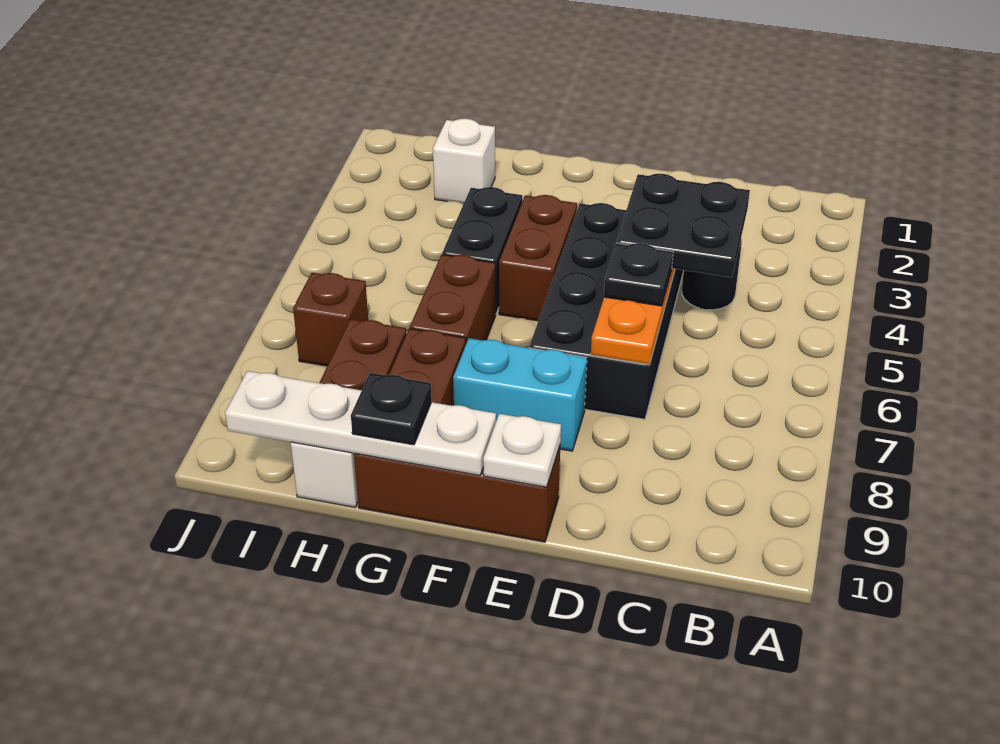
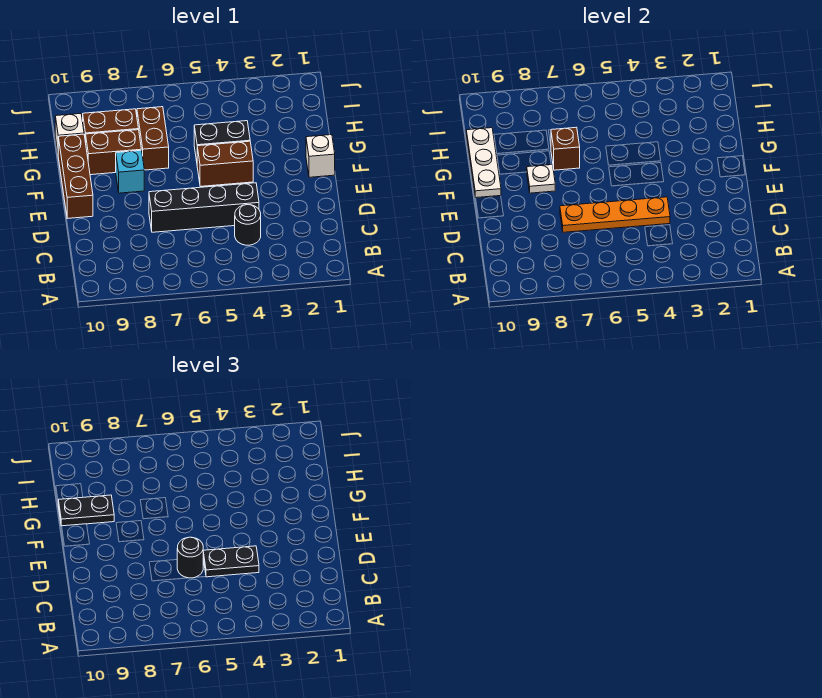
black 2x2 plate [617,174,750,277] -> black 1x2 plate [203,546,259,577]
black 2x4 brick [530,203,684,419] -> black 1x4 brick [149,183,259,232]
black 1x1 plate [604,243,673,306] -> black 1x1 round brick [177,537,203,578]
cyan 1x2 brick [453,338,587,451] -> cyan 1x1 brick [116,150,144,193]
white 1x1 plate [483,414,561,487] -> white 1x1 plate moved to [527,165,555,193]
white 1x4 plate [225,371,496,475] -> white 1x3 plate [466,128,501,198]
brown 1x2 brick [410,255,496,343] -> brown 1x2 brick turned to [137,107,169,170]
black 1x1 plate [351,373,432,445] -> black 1x2 plate [58,495,114,526]
white 1x1 brick [433,119,495,204] -> white 1x1 brick moved to [306,135,335,177]
brown 1x1 brick [293,273,368,366] -> brown 1x1 brick moved to [551,127,580,170]

